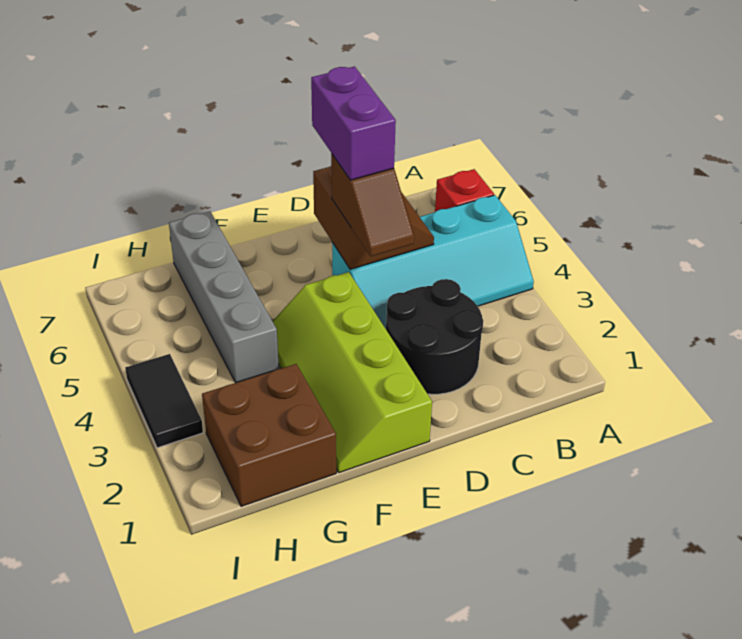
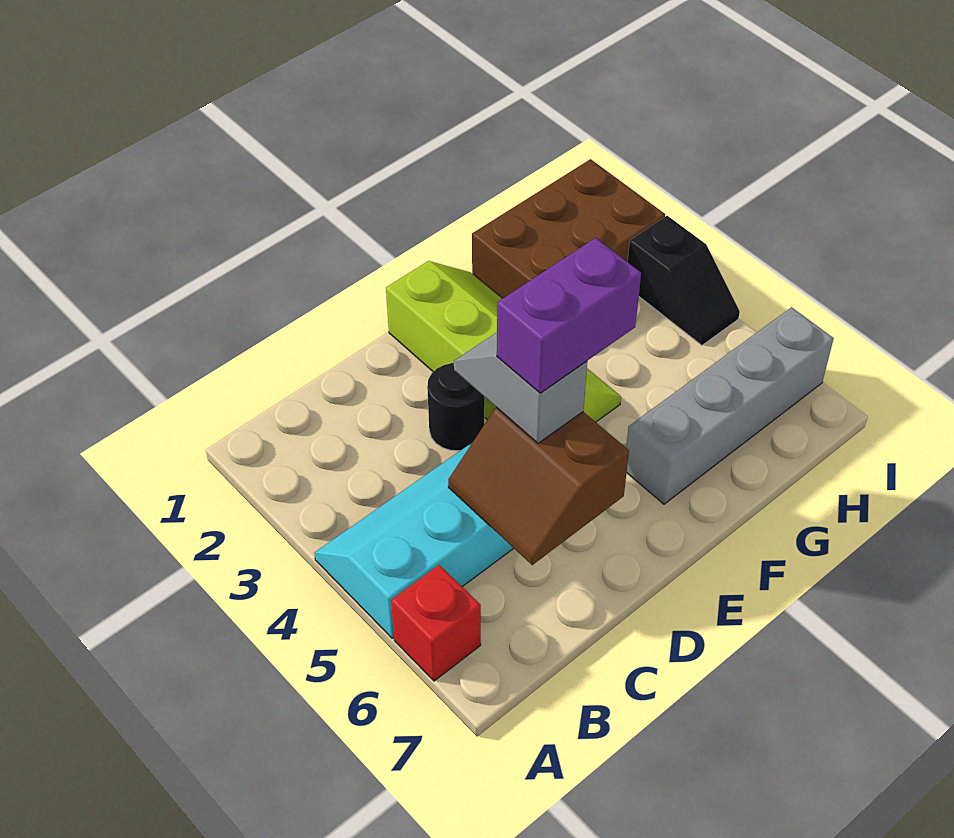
black 2x2 round brick [386,279,483,394] -> black 1x1 round brick [427,363,485,451]
brown 1x2 slope [331,154,414,256] -> grey 1x2 slope [454,332,587,443]
purple 1x2 brick [311,67,396,180] -> purple 1x2 brick turned to [497,238,641,393]
brown 2x2 brick [202,364,336,506] -> brown 2x3 brick [472,159,665,299]
grey 1x4 brick [169,211,279,383] -> grey 1x4 brick turned to [626,307,834,504]
black 1x2 tile [125,354,203,448] -> black 1x2 slope [628,216,740,345]

